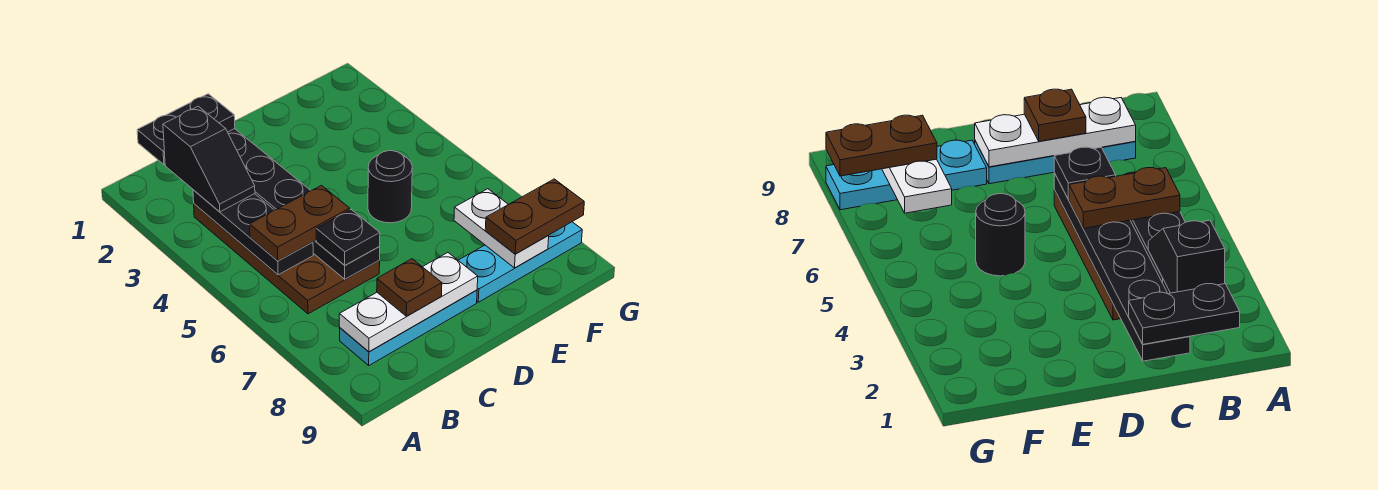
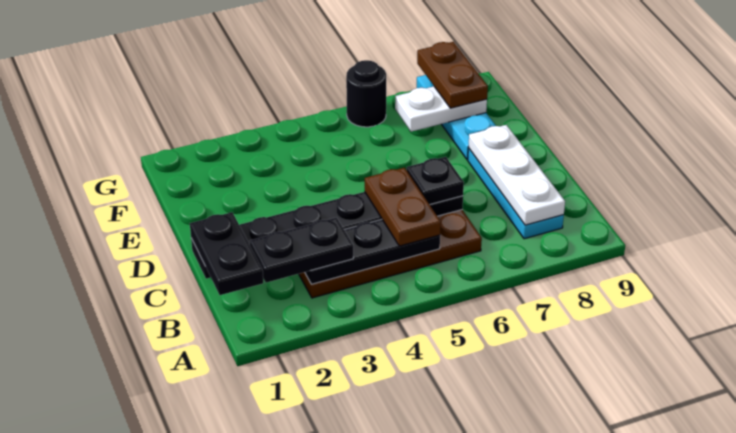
black 1x2 slope [163,106,255,212] -> black 1x2 plate [250,218,353,283]
brown 1x1 plate [377,259,442,316] -> none
black 1x1 round brick [368,151,412,223] -> black 1x1 round brick moved to [346,60,386,127]

